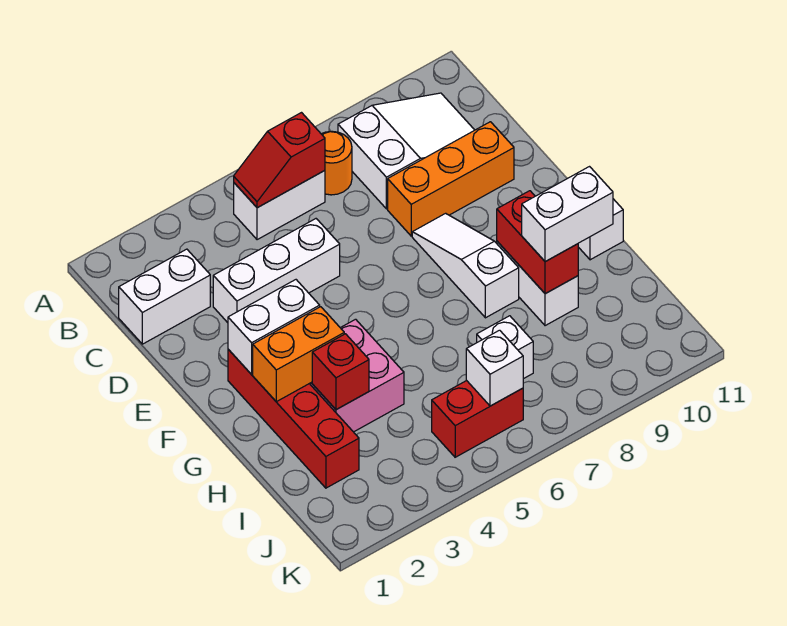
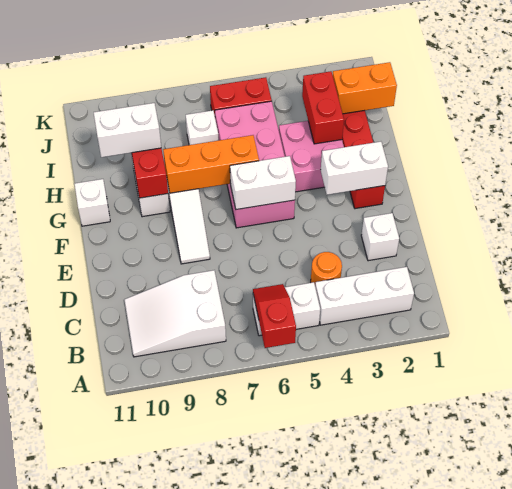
red 1x2 slope [234,113,325,208] -> red 1x2 slope turned to [253,284,296,348]
orange 1x1 round brick [322,131,352,195] -> orange 1x1 round brick moved to [311,252,342,284]
white 1x2 brick [119,249,210,344] -> white 1x2 brick moved to [230,156,296,210]
white 1x3 brick [213,219,340,323] -> white 1x3 brick moved to [315,267,414,325]
orange 1x3 brick [388,122,514,236] -> orange 1x3 brick moved to [163,135,259,193]
none -> pink 2x4 brick [215,101,295,228]
orange 1x2 brick [253,307,344,402] -> orange 1x2 brick moved to [333,62,397,114]
red 1x1 brick [312,334,369,410] -> red 1x2 brick [302,71,344,144]
white 1x1 brick [466,330,523,406] -> white 1x1 brick moved to [361,213,399,261]

